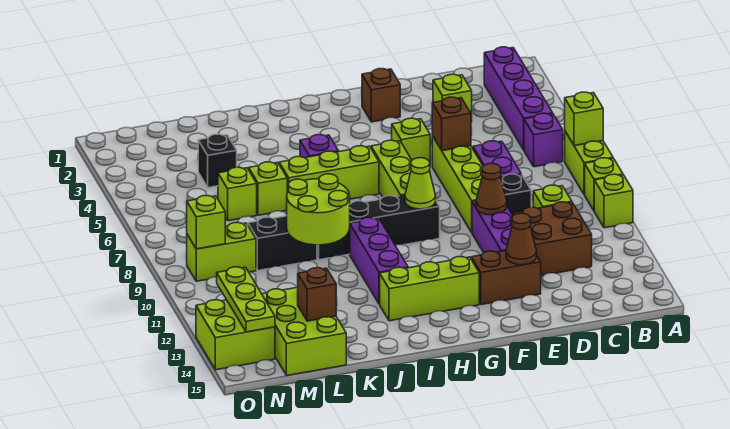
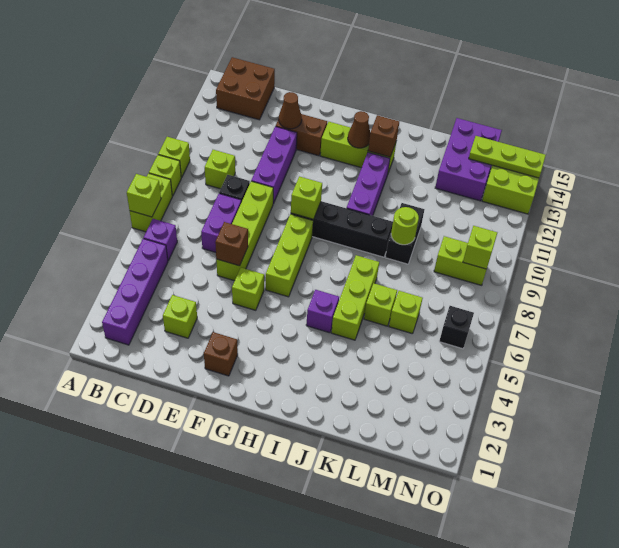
brown 2x2 brick [513,202,592,276] -> brown 2x2 brick moved to [216,57,275,120]
brown 1x1 cone [476,164,507,215] -> brown 1x1 cone moved to [348,111,370,148]
lime 1x1 cone [405,158,436,209] -> lime 1x1 brick [291,176,322,219]
lime 1x3 brick [279,146,379,199] -> lime 1x3 brick turned to [331,255,379,340]
lime 2x2 round brick [287,174,350,245] -> lime 1x1 round brick [391,207,419,245]
black 1x2 brick [248,216,317,271] -> black 1x2 brick turned to [385,203,425,264]
black 1x1 brick [198,134,237,187] -> black 1x1 brick moved to [439,306,474,349]
lime 2x3 brick [262,287,346,375] -> purple 2x3 brick [435,118,502,201]
brown 1x1 brick [298,268,336,321] -> brown 1x1 brick moved to [368,115,399,157]
lime 1x3 plate [217,267,275,332] -> lime 1x3 plate turned to [469,136,546,178]

